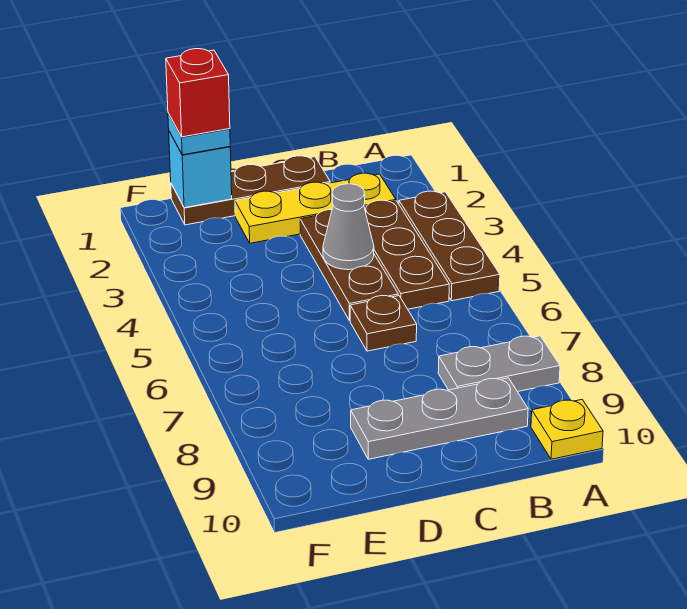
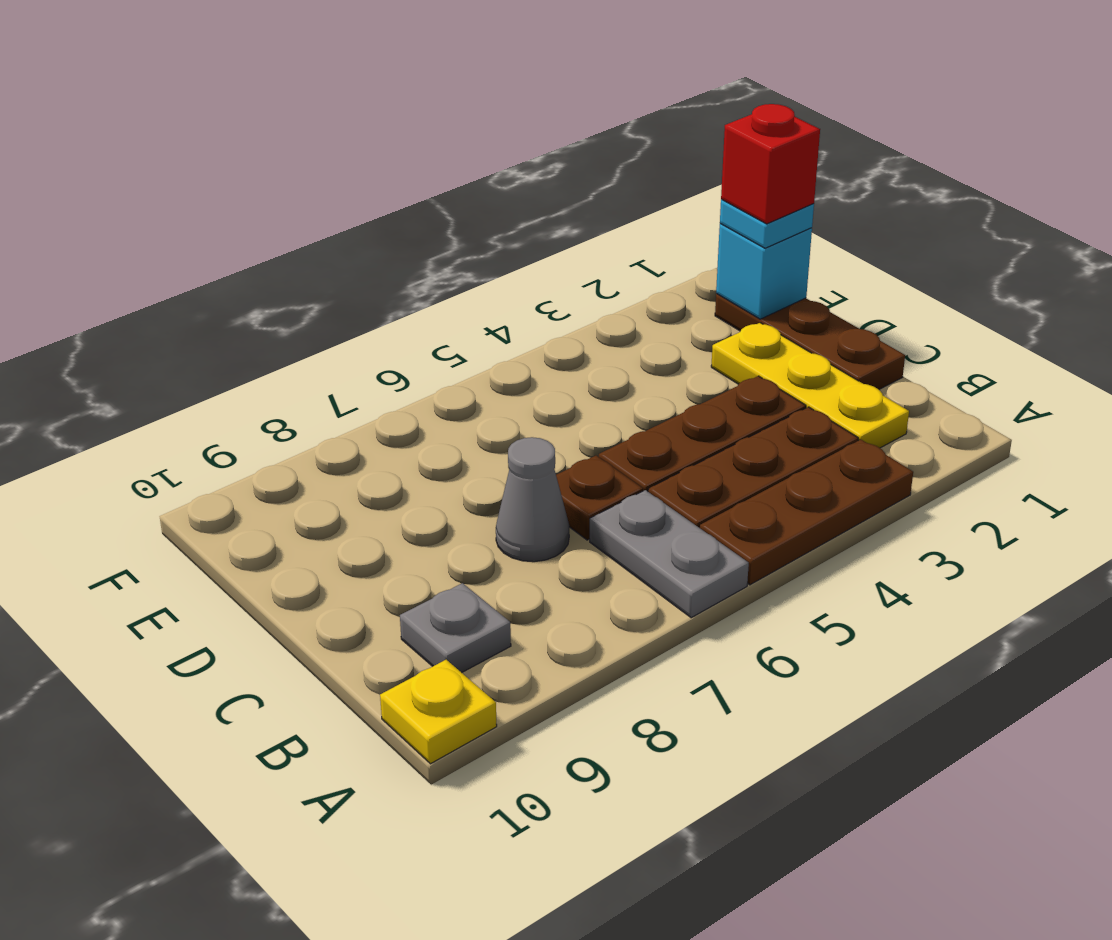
grey 1x2 plate [438,336,560,392] -> grey 1x2 plate moved to [590,490,749,618]
grey 1x3 plate [351,378,528,459] -> grey 1x1 plate [400,583,511,673]
grey 1x1 cone [323,184,374,270] -> grey 1x1 cone moved to [496,437,569,562]

